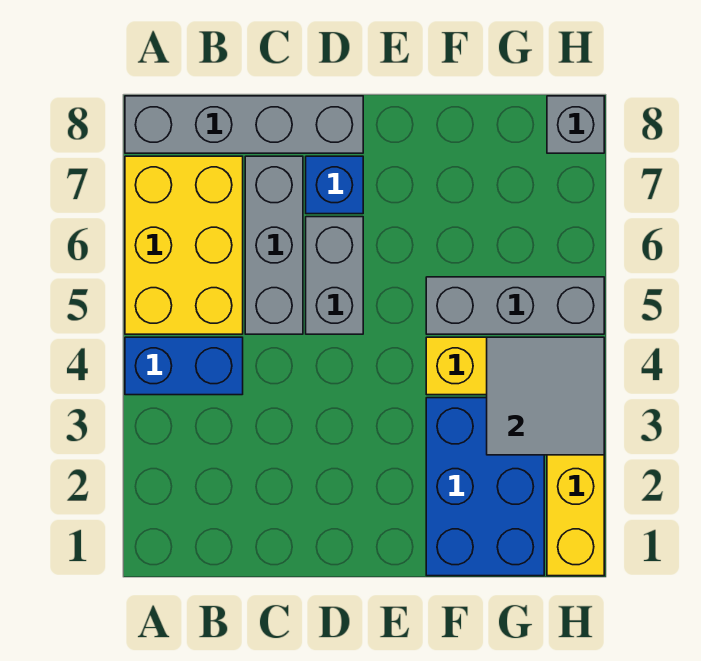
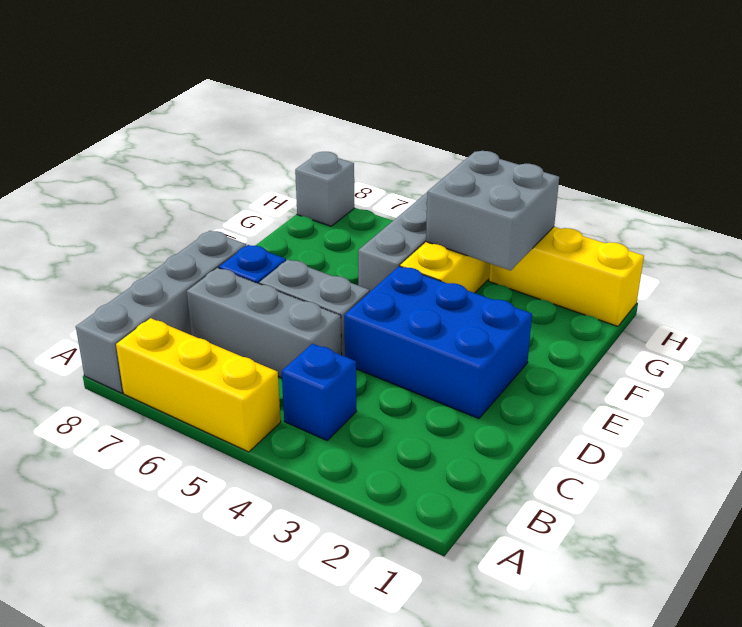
blue 1x2 brick [125,337,243,395] -> blue 1x1 brick [282,344,356,440]
yellow 2x3 brick [125,156,243,334] -> yellow 1x3 brick [116,318,281,452]
blue 2x3 brick [426,398,544,576] -> blue 2x3 brick moved to [344,266,532,418]
grey 2x2 tile [487,337,604,455] -> grey 2x2 brick [426,151,559,271]

